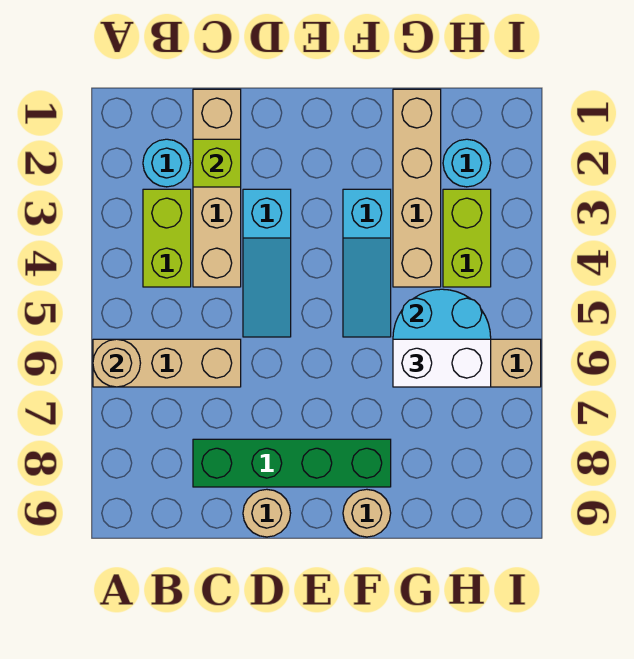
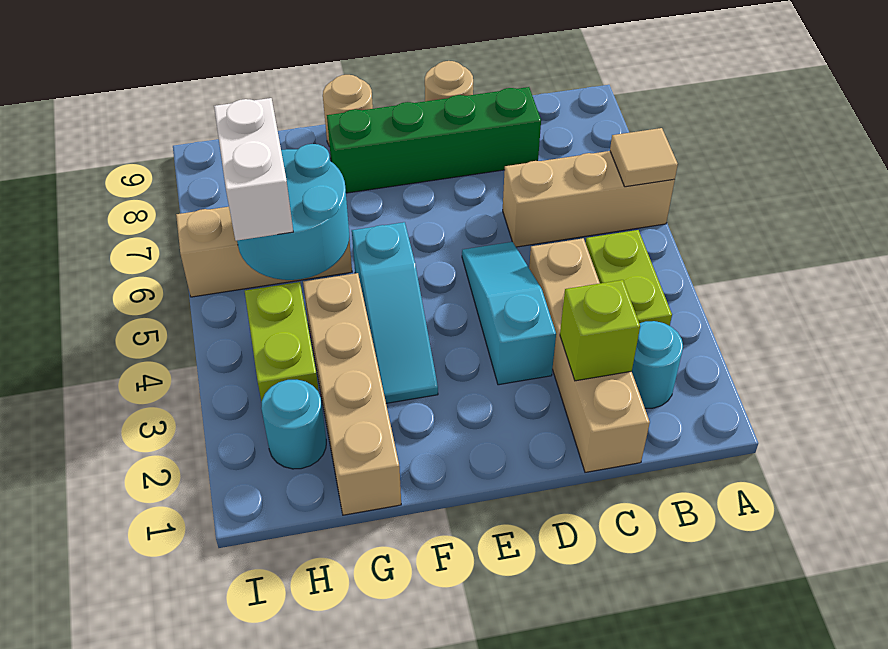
tan 1x1 round brick [93,339,140,387] -> tan 1x1 tile [610,128,678,187]
cyan 1x3 slope [343,189,391,337] -> cyan 1x3 slope turned to [352,222,438,403]
white 1x2 brick [393,339,491,387] -> white 1x2 brick turned to [214,98,293,241]

